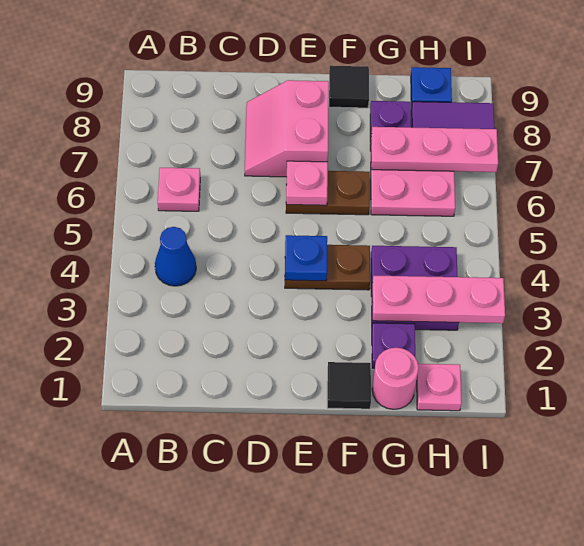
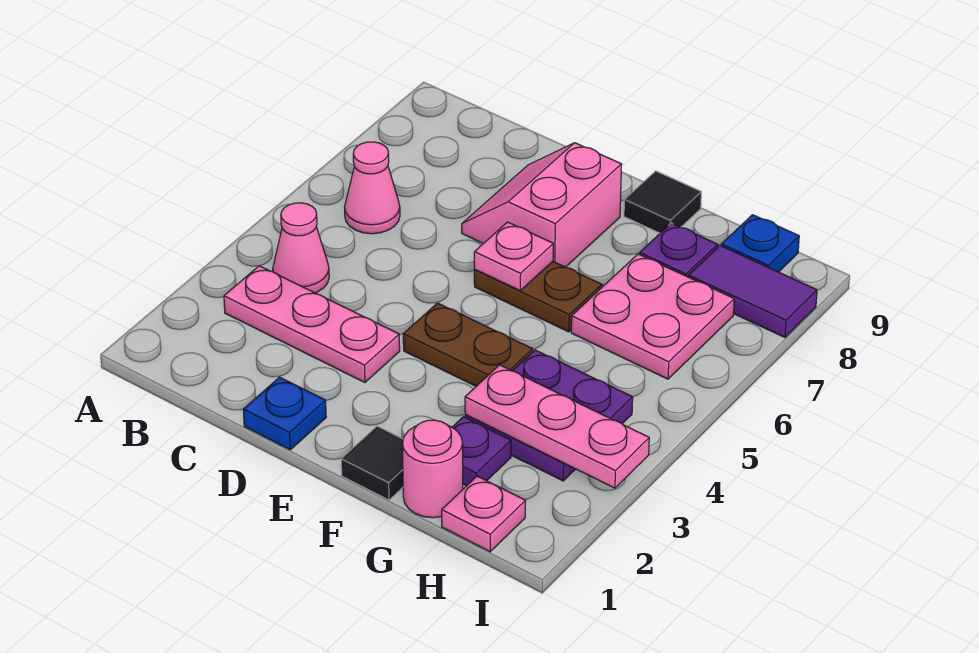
blue 1x1 cone [155,227,196,286] -> pink 1x1 cone [273,203,329,293]
pink 1x1 plate [158,168,200,211] -> pink 1x1 cone [345,142,400,234]
blue 1x1 plate [285,235,327,281] -> blue 1x1 plate moved to [243,377,326,450]
pink 1x3 plate [371,127,498,172] -> pink 1x3 plate moved to [224,266,400,382]

